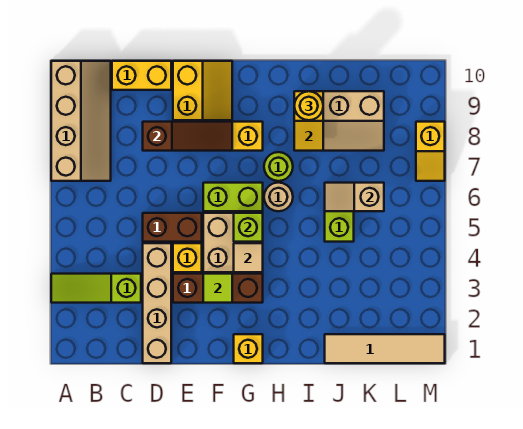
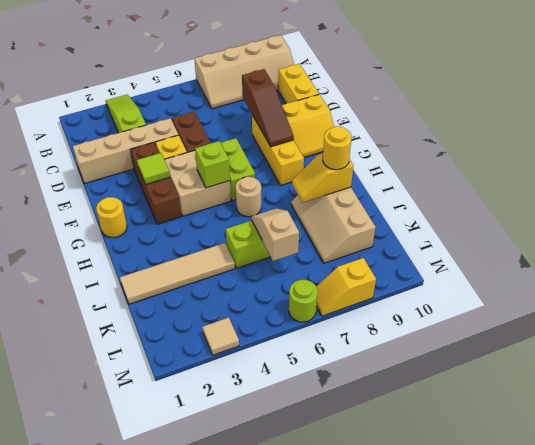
yellow 1x1 brick [234,334,263,363] -> yellow 1x1 round brick [96,197,127,238]
tan 1x1 tile [234,243,263,272] -> tan 1x1 tile moved to [202,317,239,355]
lime 1x1 round brick [264,152,293,181] -> lime 1x1 round brick moved to [289,280,318,322]
tan 1x4 tile [325,334,445,363] -> tan 1x4 tile turned to [120,243,235,304]

